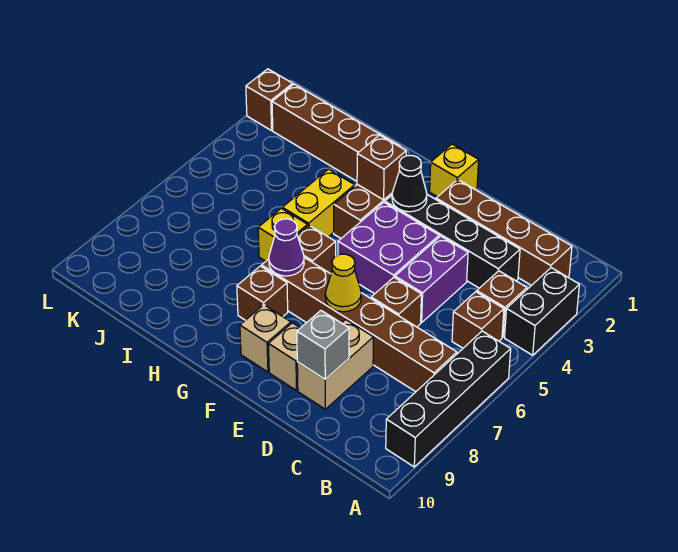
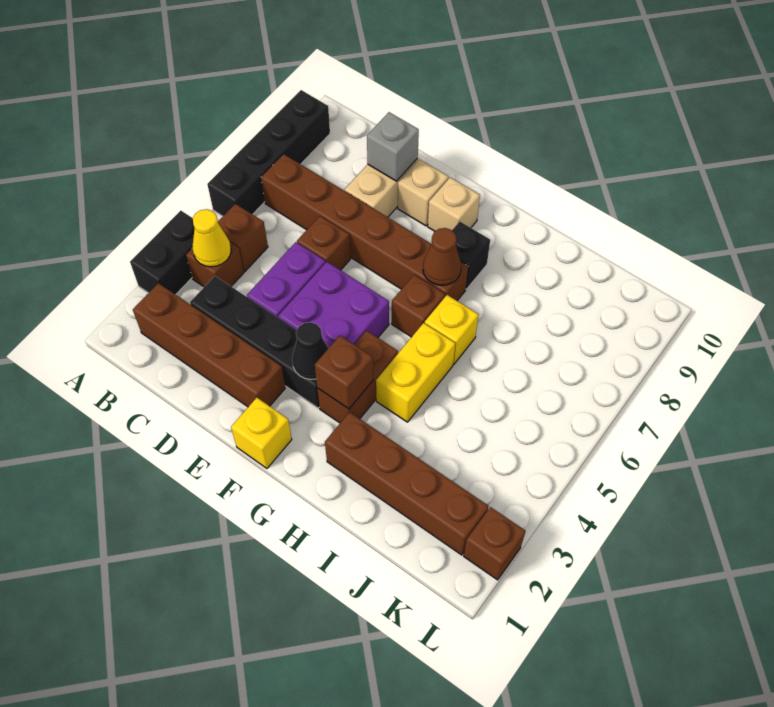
yellow 1x1 cone [325,254,361,312] -> yellow 1x1 cone moved to [193,209,231,267]
purple 1x1 cone [269,219,304,276] -> brown 1x1 cone [423,228,461,286]
brown 1x1 brick [237,266,288,320] -> black 1x1 brick [452,222,490,289]

